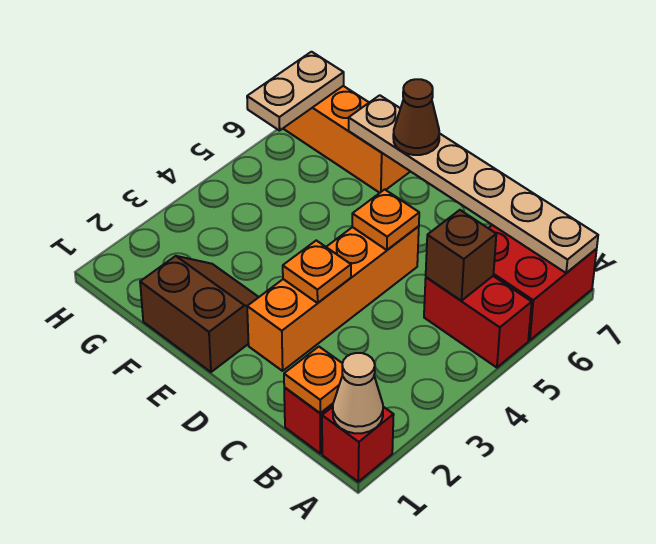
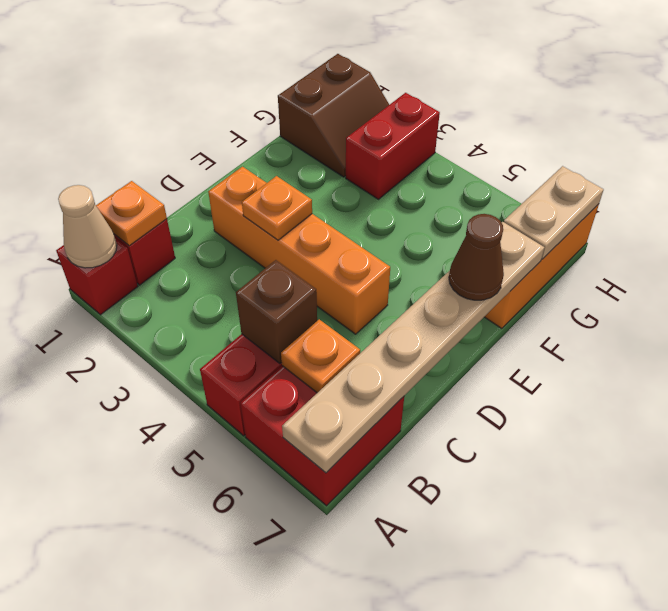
orange 1x1 plate [352,189,419,250] -> orange 1x1 plate moved to [281,319,360,393]
brown 2x2 slope [140,256,259,372] -> brown 2x2 slope moved to [278,54,389,177]
none -> red 1x2 brick [346,93,440,199]
tan 1x2 plate [247,52,344,131] -> tan 1x2 plate turned to [504,166,604,259]

